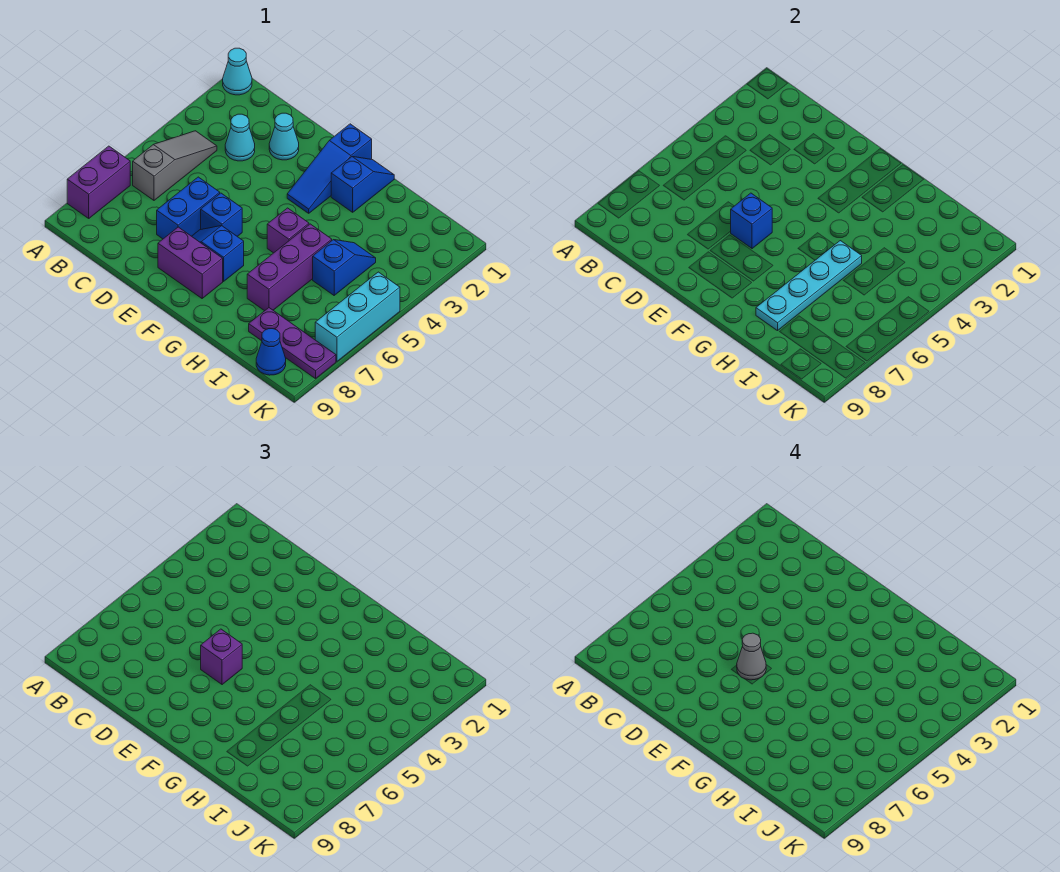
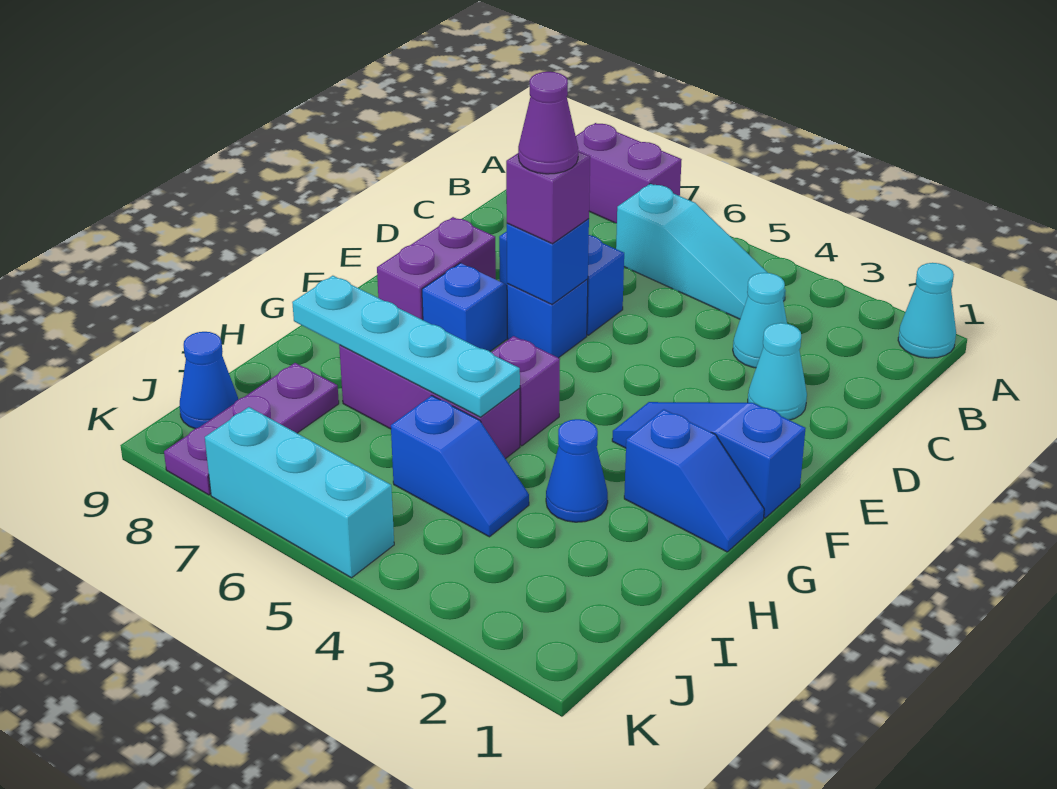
grey 1x3 slope [133,131,217,200] -> cyan 1x3 slope [616,184,786,319]
grey 1x1 cone [737,633,766,680] -> purple 1x1 cone [518,72,578,174]
none -> blue 1x1 cone [546,419,608,522]

